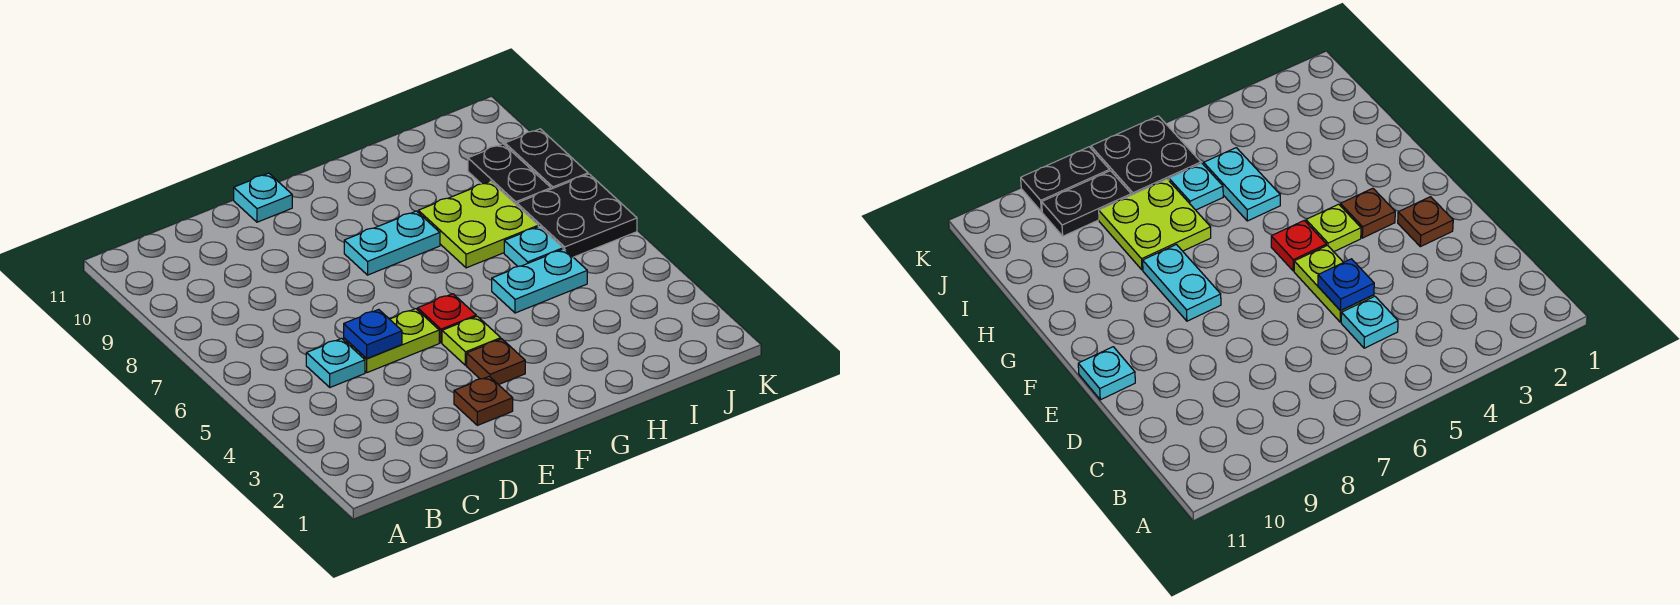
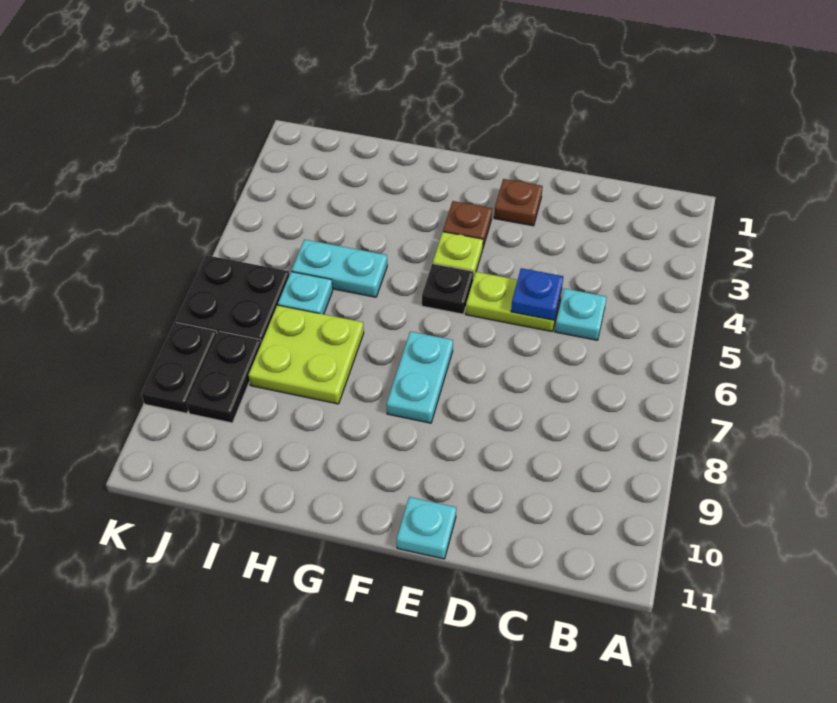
red 1x1 plate [418,294,476,343] -> black 1x1 plate [422,264,473,314]
cyan 1x2 plate [344,211,440,275] -> cyan 1x2 plate turned to [387,331,453,423]

